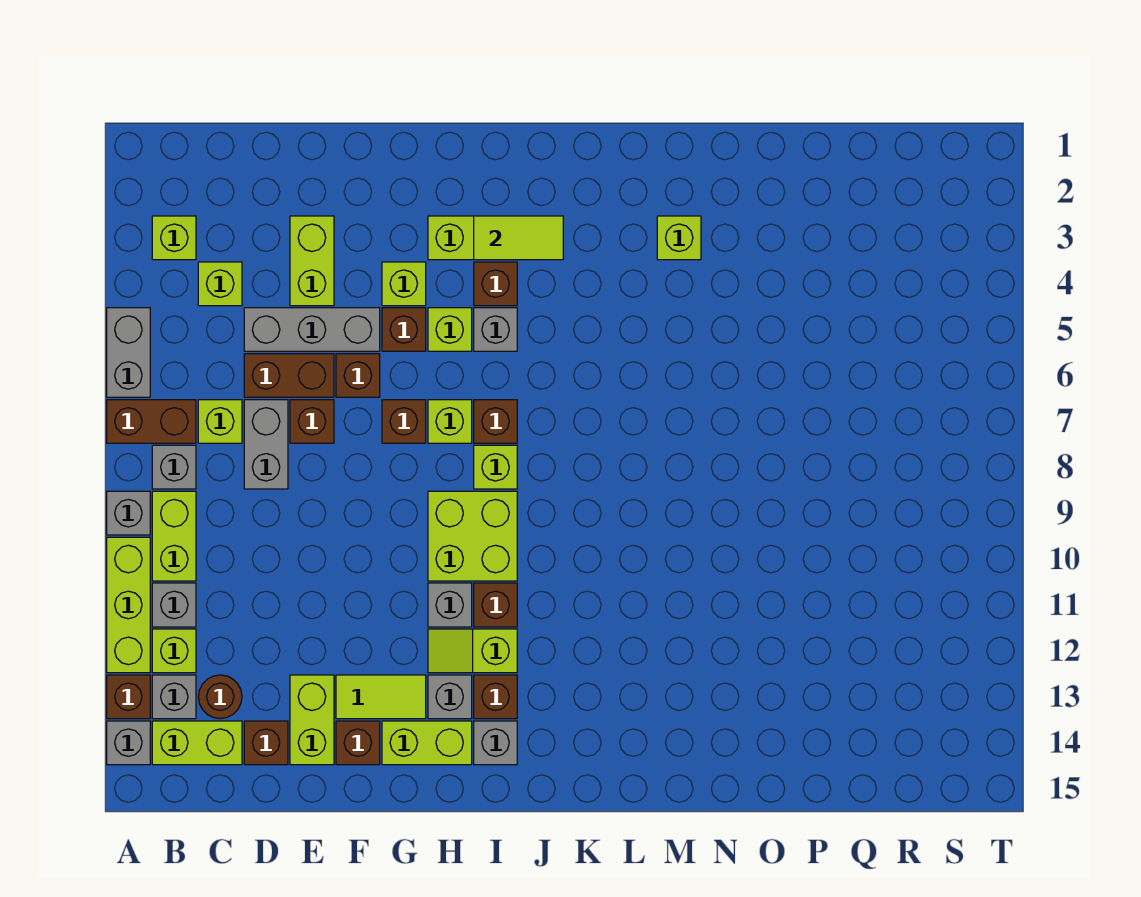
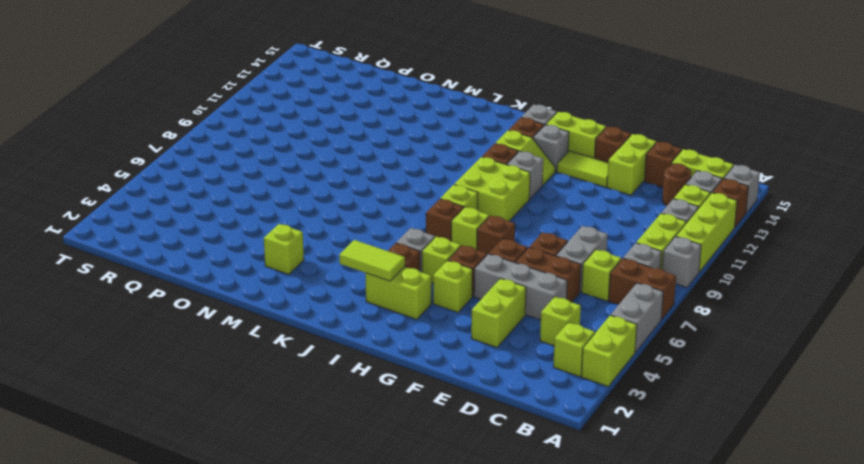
none -> lime 1x2 brick [581,315,637,387]

